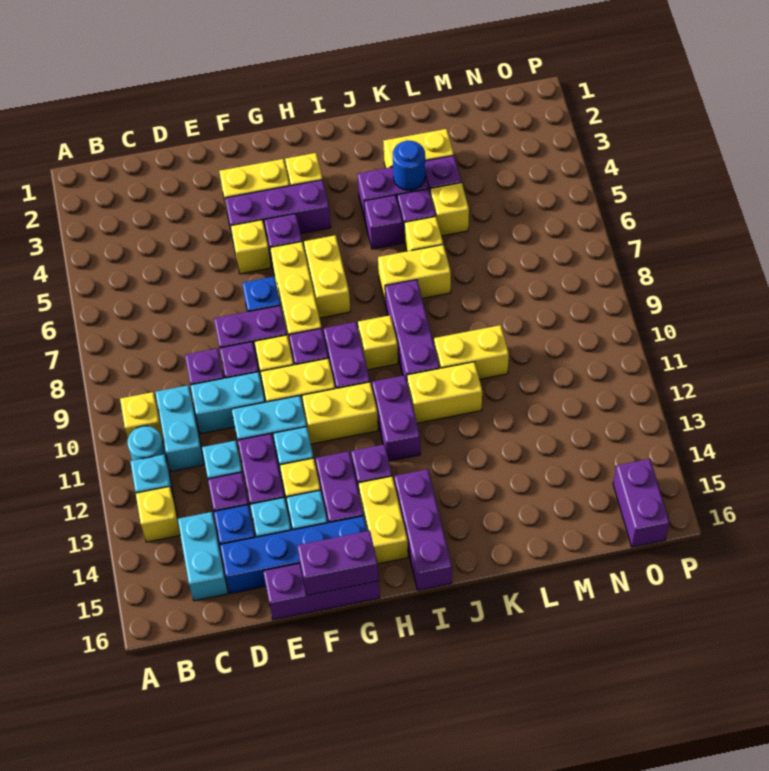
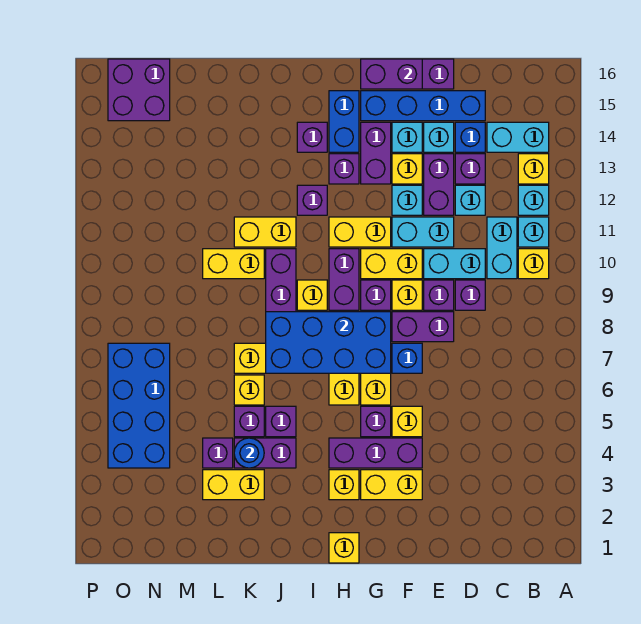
cyan 1x1 round brick [128,426,167,462] -> cyan 1x1 brick [518,217,549,247]
cyan 1x2 brick [178,512,228,601] -> cyan 1x2 brick turned to [487,122,549,152]
none -> blue 2x4 brick [266,312,391,373]
yellow 1x2 brick [358,476,408,564] -> blue 1x2 brick [329,91,359,152]
purple 1x2 brick [372,375,420,461] -> purple 1x1 brick [297,185,327,215]
purple 1x3 brick [394,469,452,590] -> purple 1x1 brick [297,122,327,152]
yellow 1x1 brick [430,183,469,236] -> yellow 1x1 brick moved to [329,533,359,563]
none -> blue 2x4 brick [108,343,170,468]
purple 1x2 brick [613,459,670,547] -> purple 2x2 brick [108,59,170,121]

